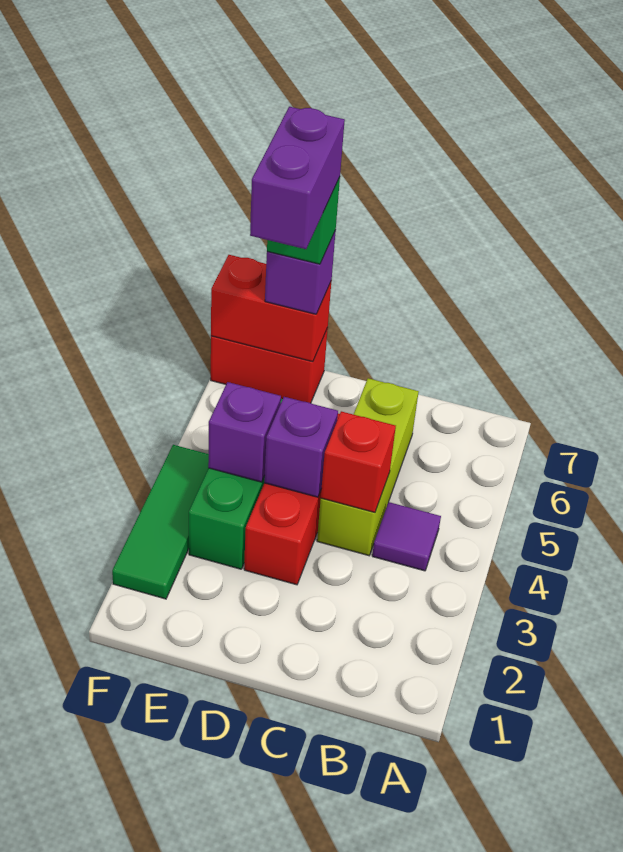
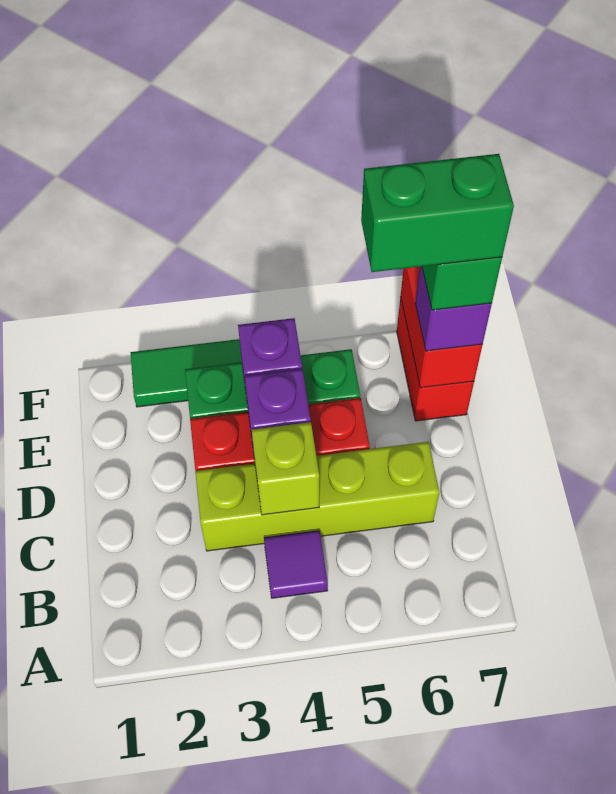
lime 1x3 brick [317,378,419,556] -> lime 1x4 brick [195,442,439,551]
red 1x1 brick [321,411,396,512] -> lime 1x1 brick [252,422,319,515]
purple 1x2 brick [250,107,345,249] -> green 1x2 brick [361,154,514,272]

